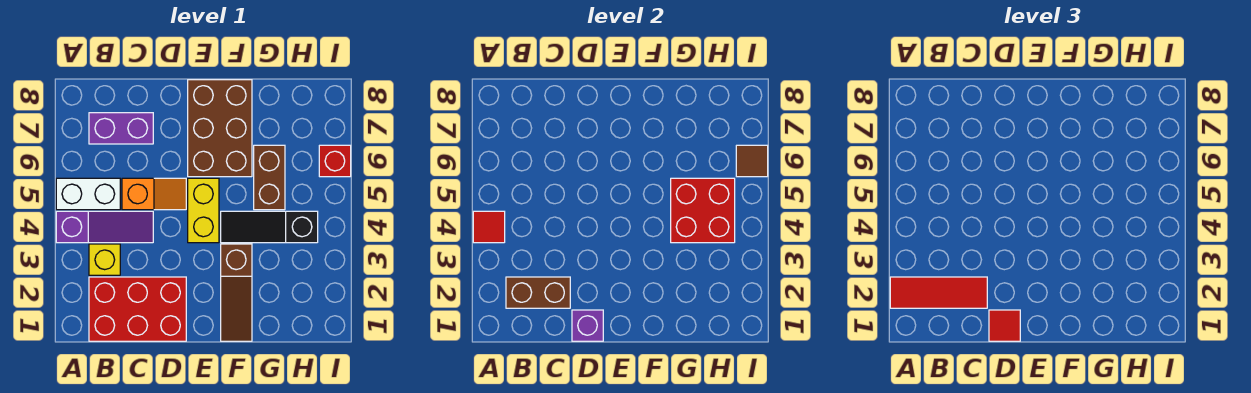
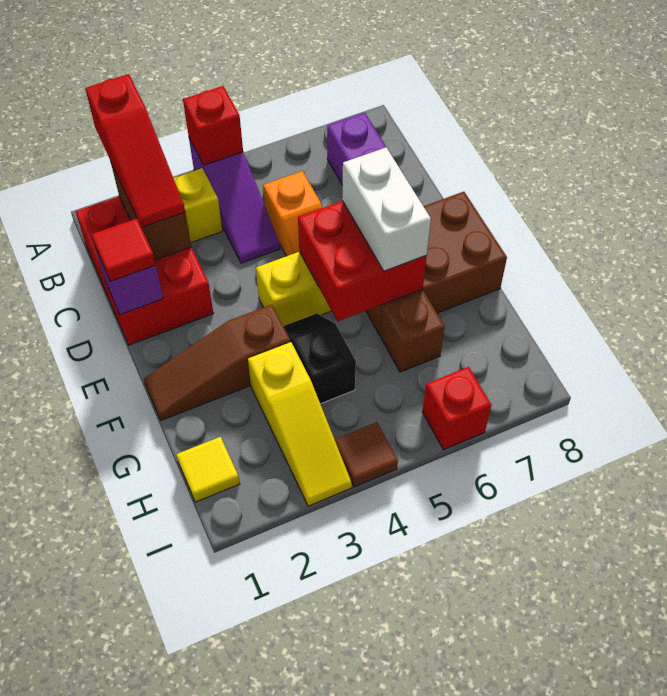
red 1x3 tile [890,277,987,308] -> red 1x3 slope [85,74,185,228]
red 1x1 tile [473,211,505,243] -> red 1x1 brick [183,86,243,165]
white 1x2 brick [56,178,120,210] -> white 1x2 brick moved to [342,147,431,271]
black 1x3 slope [221,211,318,243] -> black 1x2 slope [283,313,356,404]
none -> yellow 1x3 slope [248,342,352,506]
red 2x2 brick [671,178,735,243] -> red 2x2 brick moved to [298,201,427,322]
brown 1x2 brick [254,145,285,210] -> brown 1x1 brick [381,291,445,372]
none -> yellow 1x1 tile [176,437,240,502]
brown 1x1 tile [736,145,768,177] -> brown 1x1 tile moved to [335,422,398,487]

